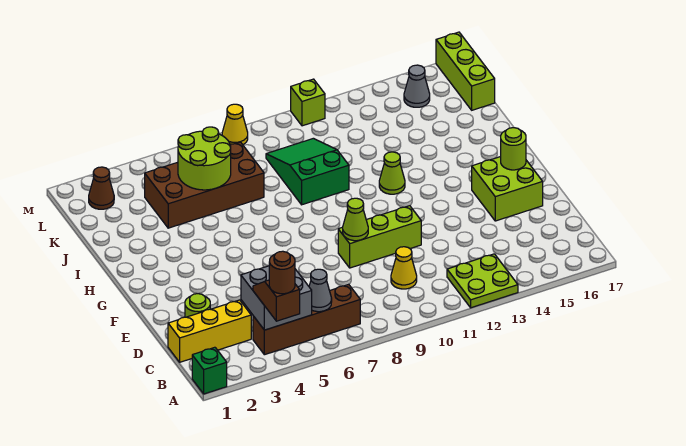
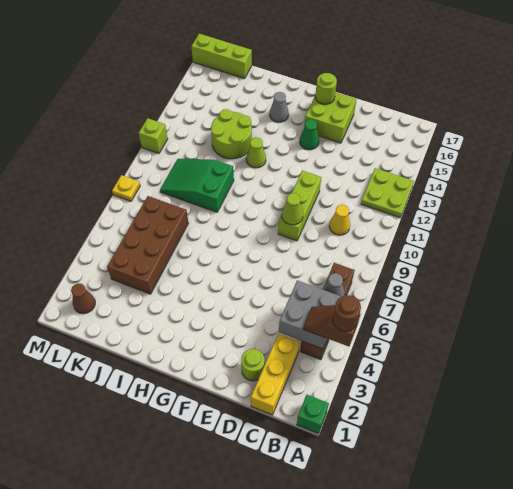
none -> green 1x1 cone [300,119,319,150]
lime 2x2 round brick [178,127,231,190] -> lime 2x2 round brick moved to [211,109,252,159]
grey 1x1 cone [404,65,430,107] -> grey 1x1 cone moved to [270,92,289,122]
yellow 1x1 cone [222,104,248,145] -> yellow 1x1 plate [112,175,140,201]

